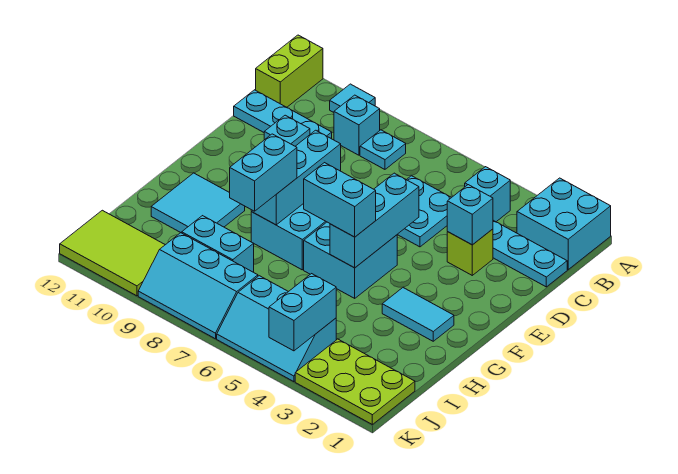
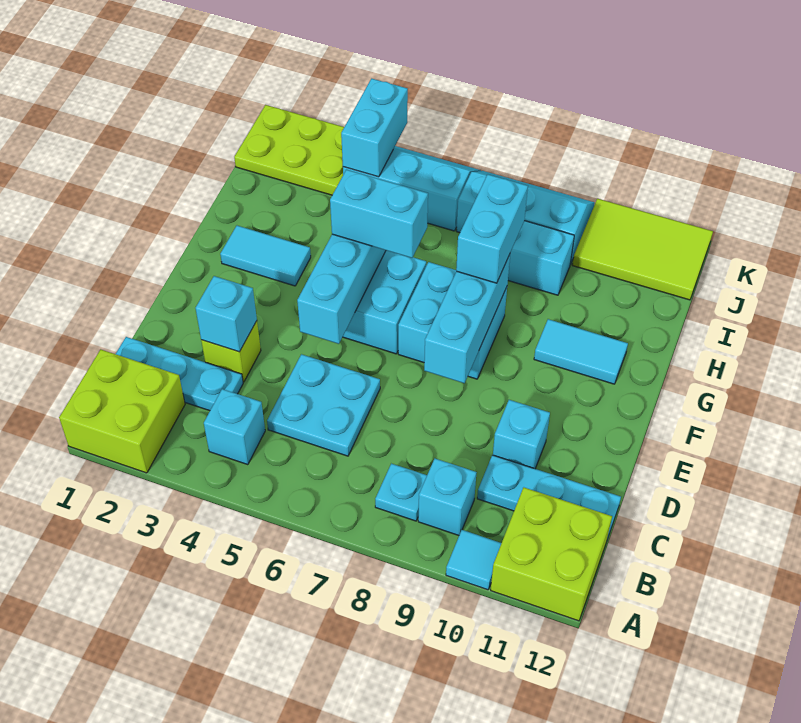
cyan 2x2 brick [517,178,611,270] -> lime 2x2 brick [59,350,185,473]
lime 1x2 brick [256,35,323,107] -> lime 2x2 brick [491,487,612,621]
cyan 2x2 tile [151,173,245,233] -> cyan 1x2 tile [534,319,628,384]

